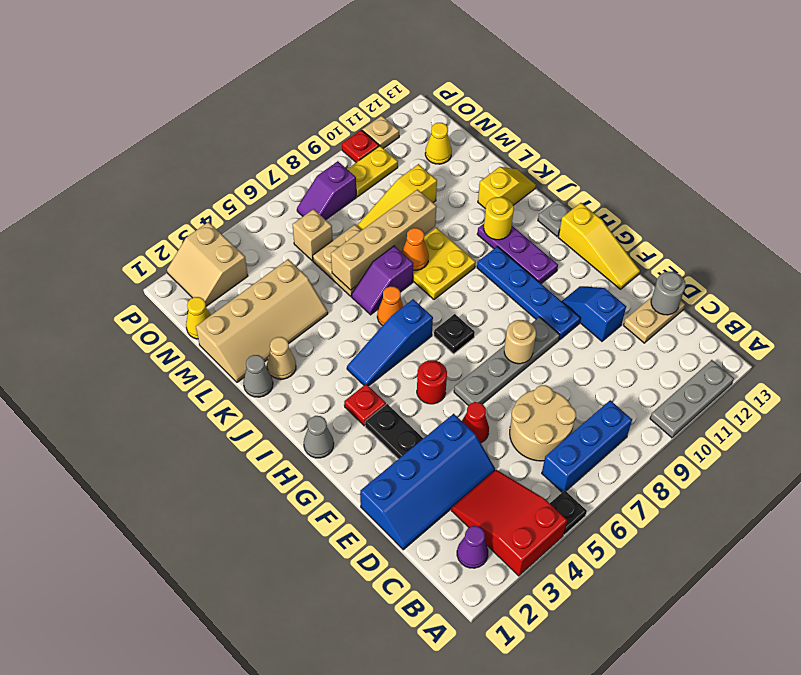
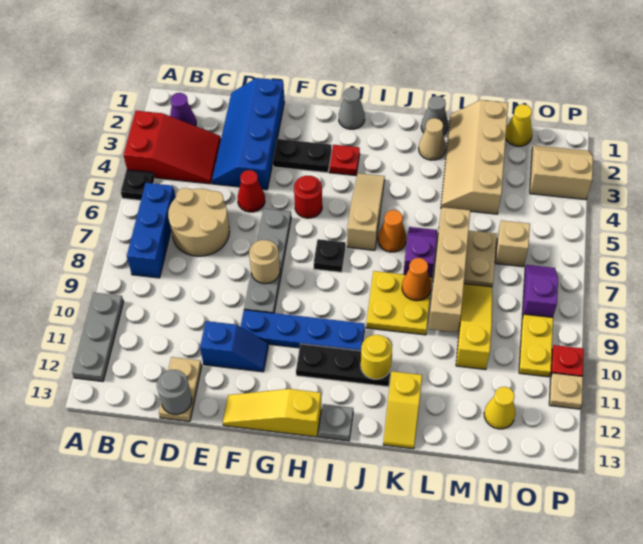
purple 1x3 plate [477,224,558,284] -> black 1x3 plate [296,344,392,387]
blue 1x3 slope [347,299,433,386] -> tan 1x3 slope [347,173,385,250]

